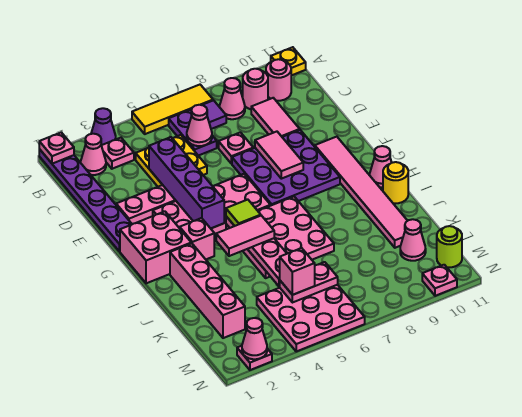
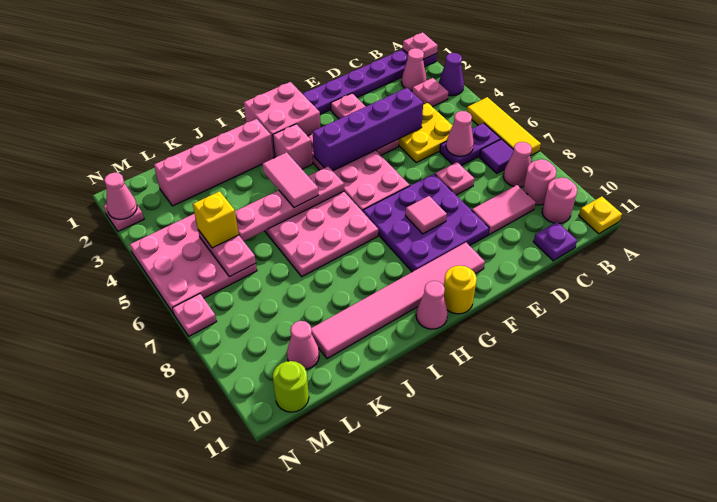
none -> purple 1x1 plate [533,222,577,261]
pink 1x2 tile [255,132,303,179] -> pink 1x1 tile [405,196,447,234]
lime 1x1 tile [226,200,261,226] -> none
yellow 1x1 round brick [383,162,408,203] -> yellow 1x1 round brick moved to [444,266,477,314]
pink 1x1 brick [280,248,315,295] -> yellow 1x1 brick [193,191,239,248]
pink 1x1 plate [422,265,457,296] -> pink 1x1 plate moved to [172,294,217,336]

